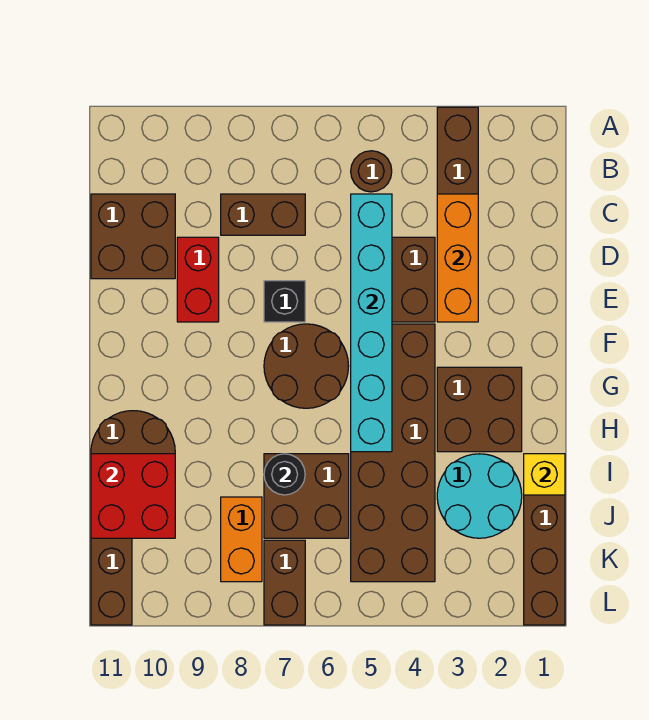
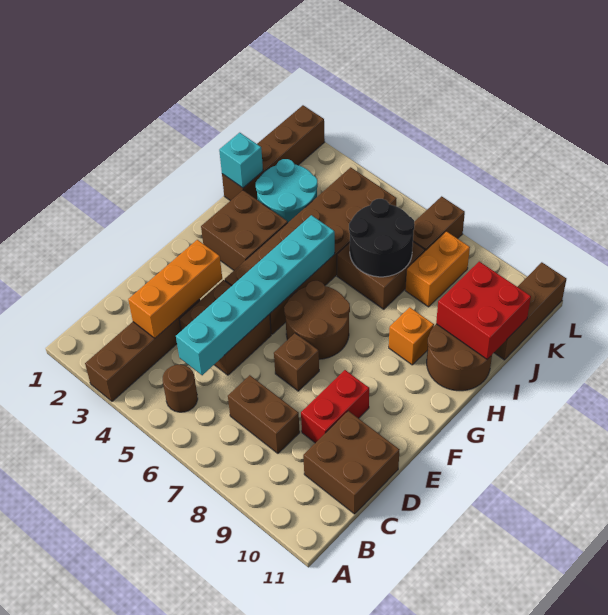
black 1x1 brick [264,281,305,322] -> brown 1x1 brick [274,333,319,391]
none -> orange 1x1 brick [389,307,434,365]
yellow 1x1 brick [524,454,565,495] -> cyan 1x1 brick [219,133,263,188]
black 1x1 round brick [264,454,305,495] -> black 2x2 round brick [349,199,415,277]

